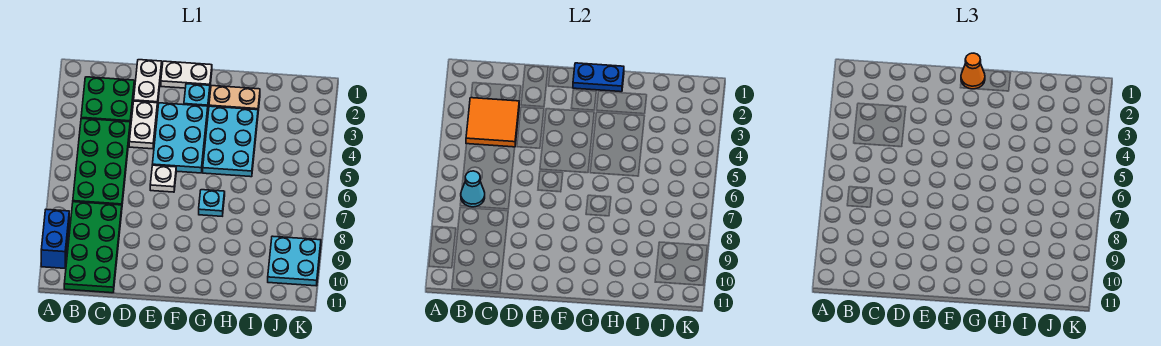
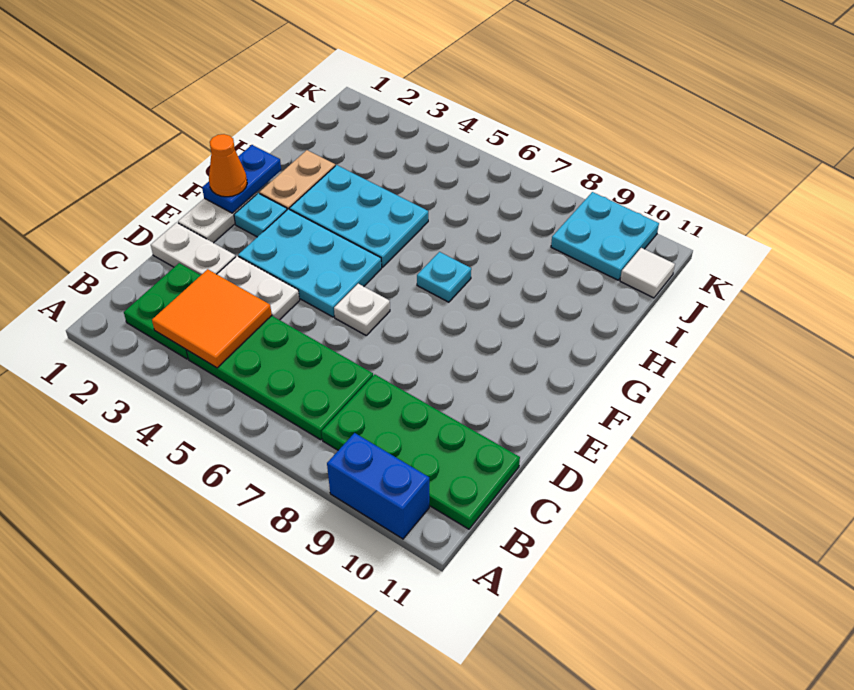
cyan 1x1 cone [461,171,485,207] -> none
none -> white 1x1 tile [620,248,675,298]

